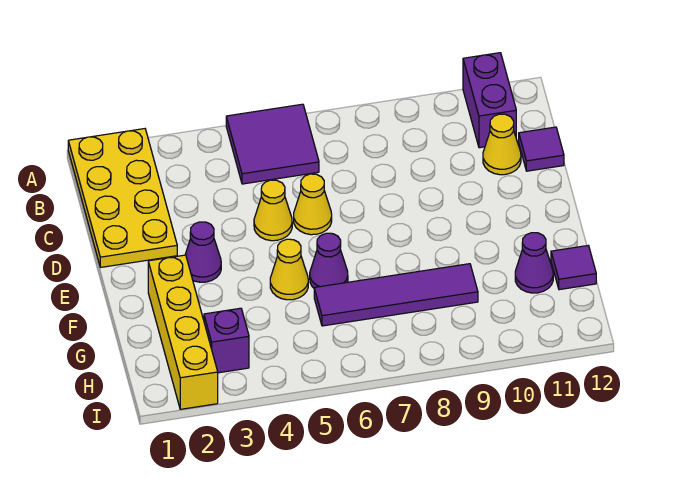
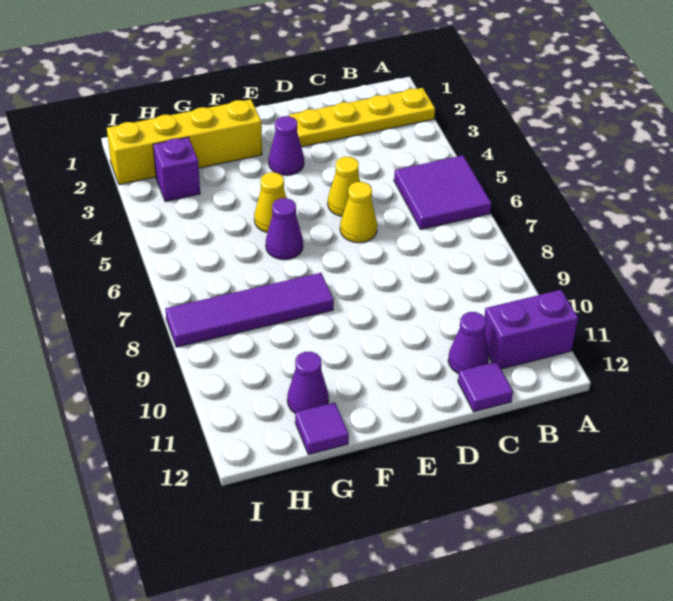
yellow 2x4 plate [68,129,177,267] -> yellow 1x4 plate [288,88,435,147]
yellow 1x1 cone [483,114,521,175] -> purple 1x1 cone [448,312,489,374]
purple 1x4 tile [314,264,478,326] -> purple 1x4 tile turned to [165,273,334,347]

